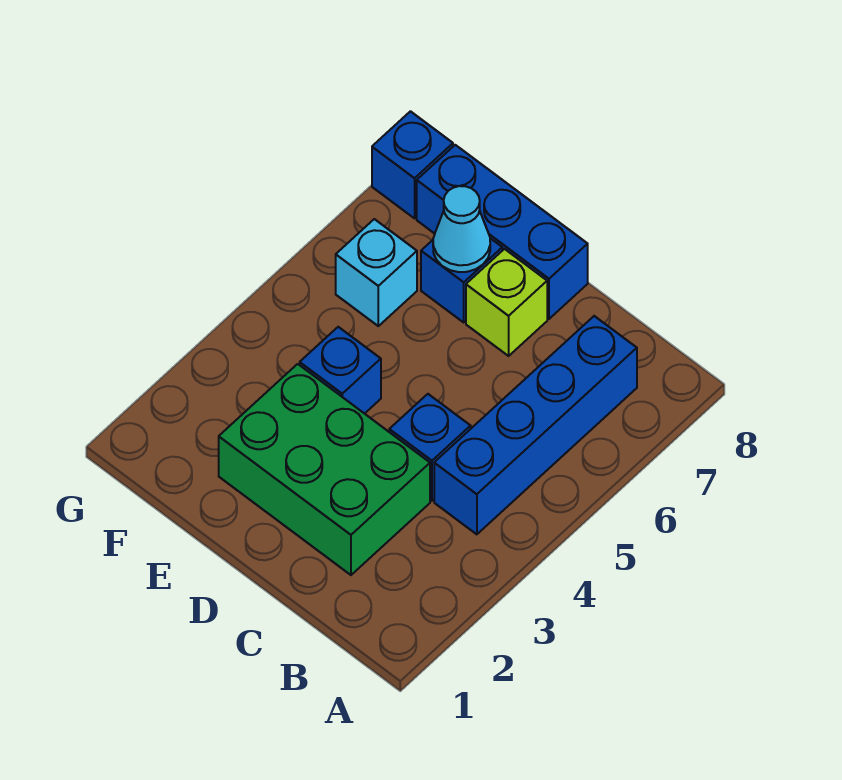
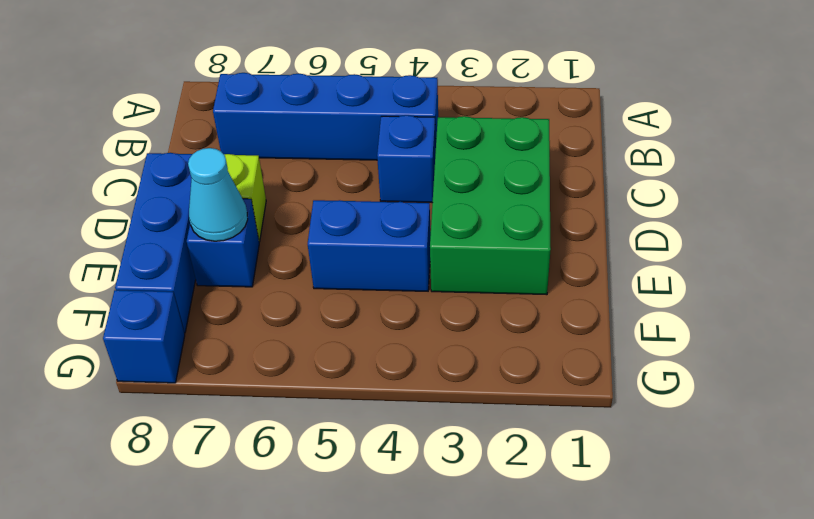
blue 1x1 brick [300,327,381,414] -> blue 1x2 brick [308,200,431,291]
cyan 1x1 brick [336,219,417,326] -> none

